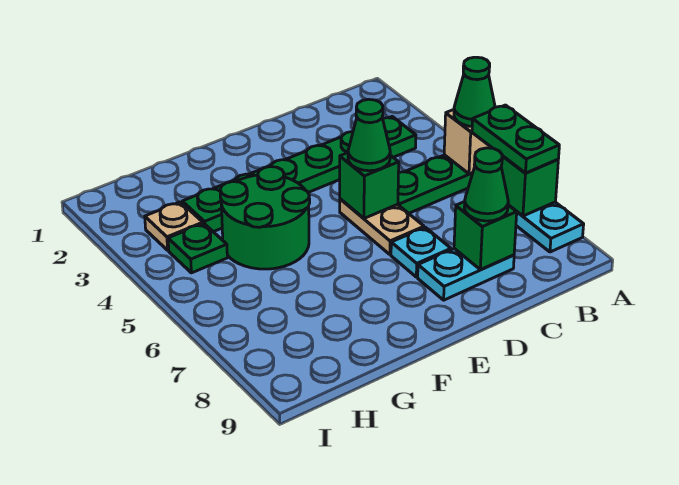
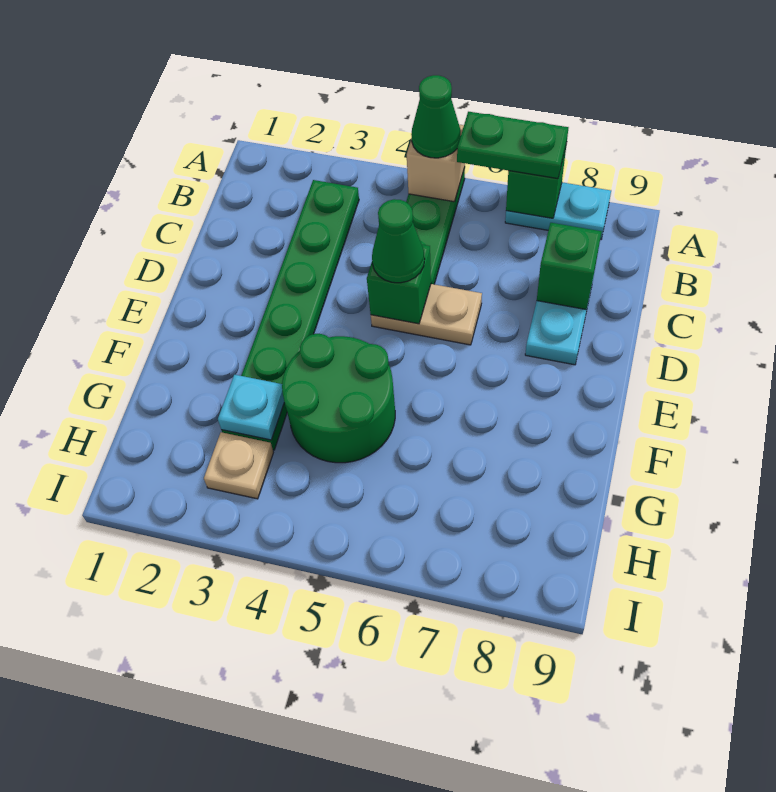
green 1x1 cone [464,148,508,221] -> none
cyan 1x1 plate [391,227,451,277] -> cyan 1x1 plate moved to [218,375,284,440]
green 1x1 plate [168,223,227,273] -> none

